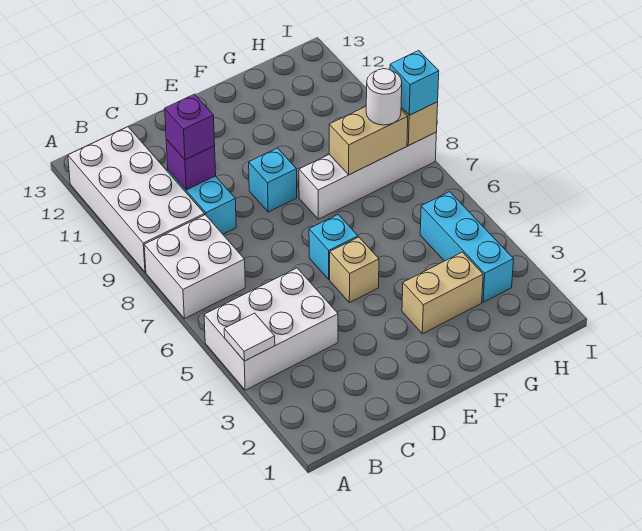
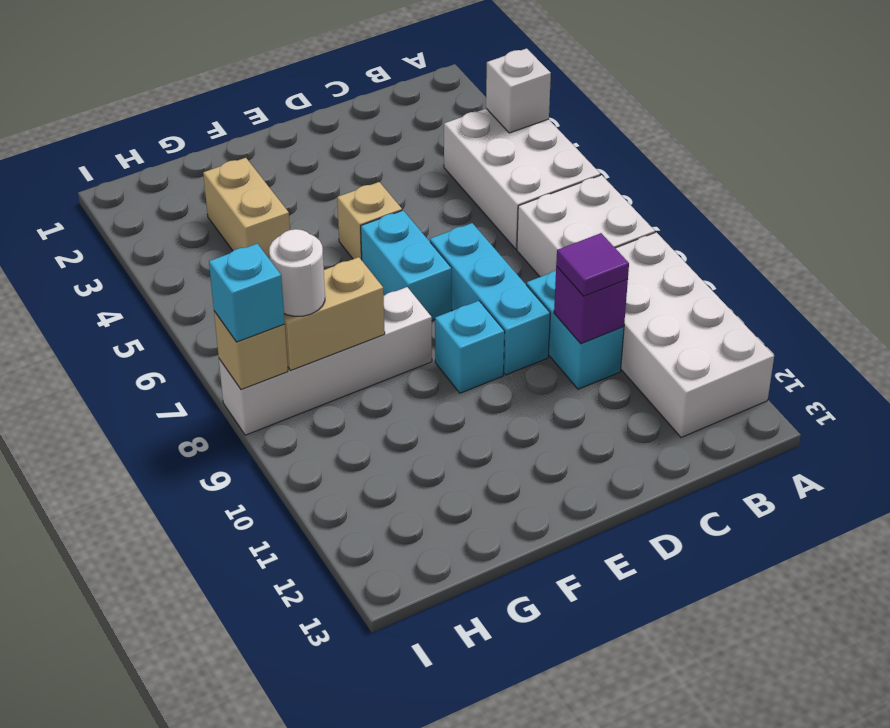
white 2x3 brick [204,268,338,390] -> white 2x3 brick turned to [444,109,600,249]
white 1x1 tile [224,313,275,361] -> white 1x1 brick [486,48,551,133]
purple 1x1 brick [165,94,215,160] -> purple 1x1 tile [556,233,629,296]
cyan 1x1 brick [309,215,358,279] -> cyan 1x2 brick [361,210,452,320]
tan 1x2 brick [402,252,483,334] -> tan 1x2 brick turned to [203,158,290,259]
cyan 1x3 brick [420,192,514,302] -> cyan 1x3 brick moved to [430,223,550,375]

